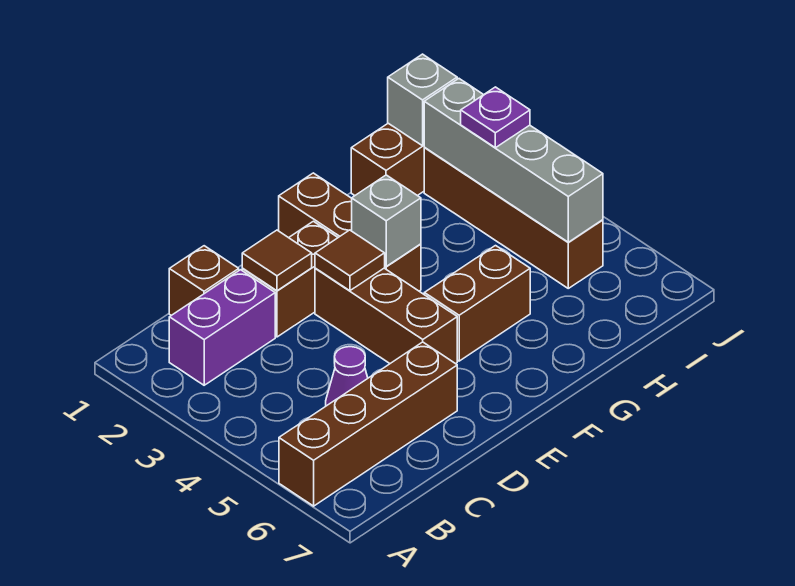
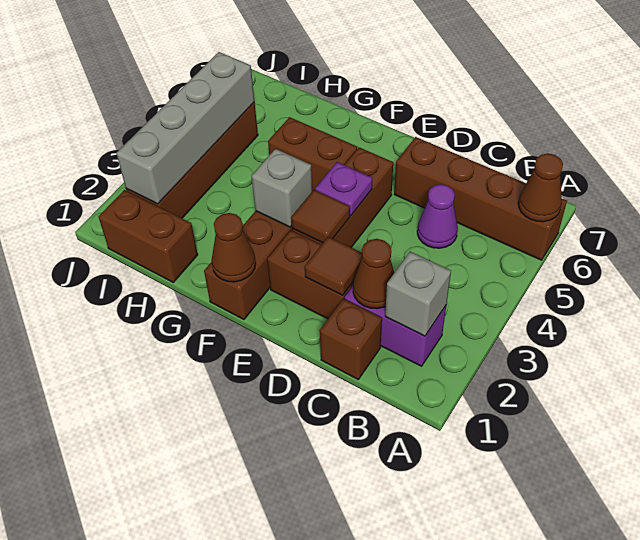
none -> brown 1x1 cone [518,153,563,222]
none -> brown 1x1 cone [353,239,394,309]
none -> brown 1x1 cone [212,213,256,282]
grey 1x1 brick [388,54,457,146] -> grey 1x1 brick moved to [385,252,451,336]
purple 1x1 plate [461,87,530,148] -> purple 1x1 plate moved to [315,162,372,216]

